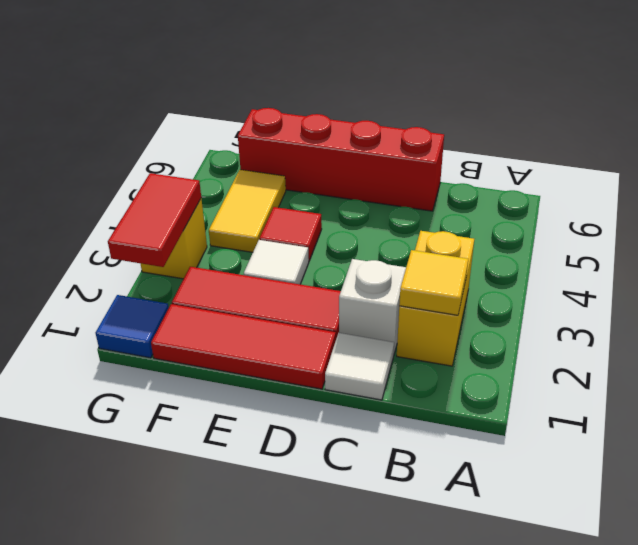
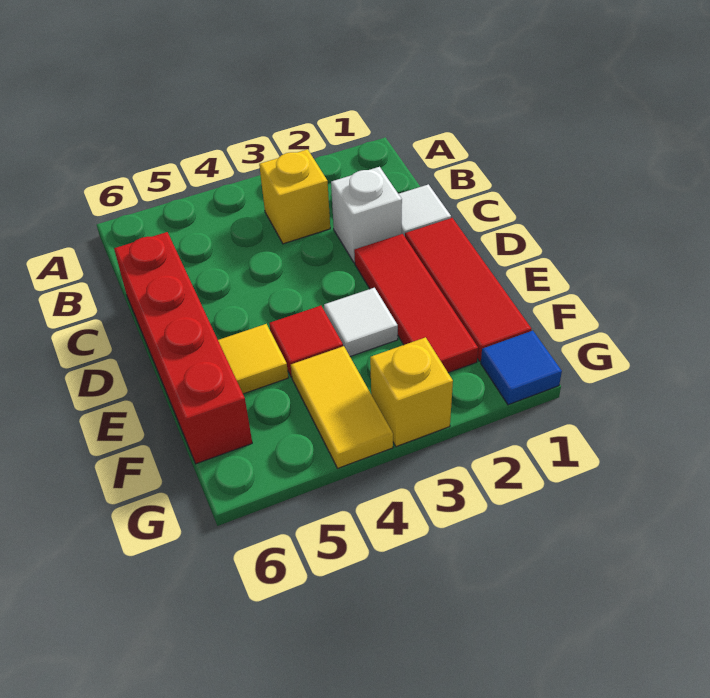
yellow 1x2 brick [397,231,474,366] -> yellow 1x1 brick [259,149,330,244]
yellow 1x1 tile [399,250,468,315] -> yellow 1x1 tile moved to [218,324,288,394]
yellow 1x2 tile [209,170,286,252] -> yellow 1x2 tile turned to [291,346,393,468]
red 1x2 tile [108,173,201,267] -> none

